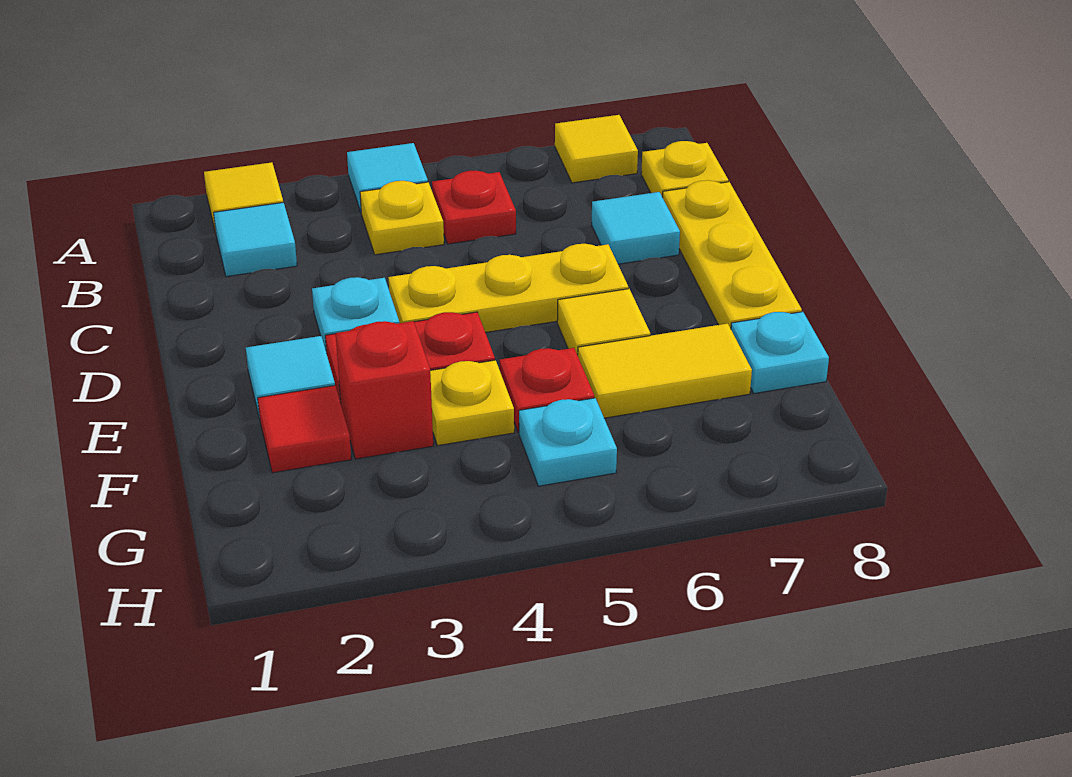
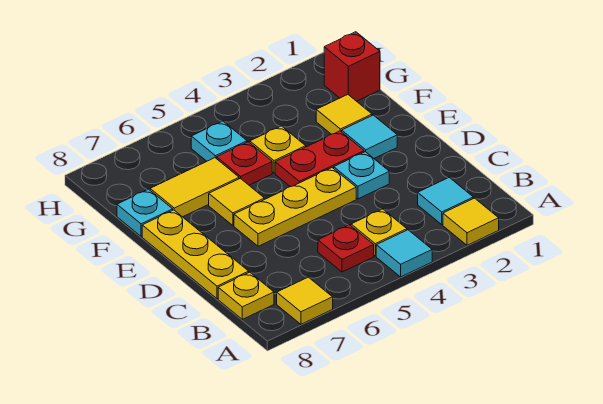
cyan 1x1 tile [592,192,680,264] -> none
red 1x1 tile [258,386,351,473] -> yellow 1x1 tile [316,95,372,134]
red 1x1 brick [336,321,433,459] -> red 1x1 brick moved to [324,32,380,101]

